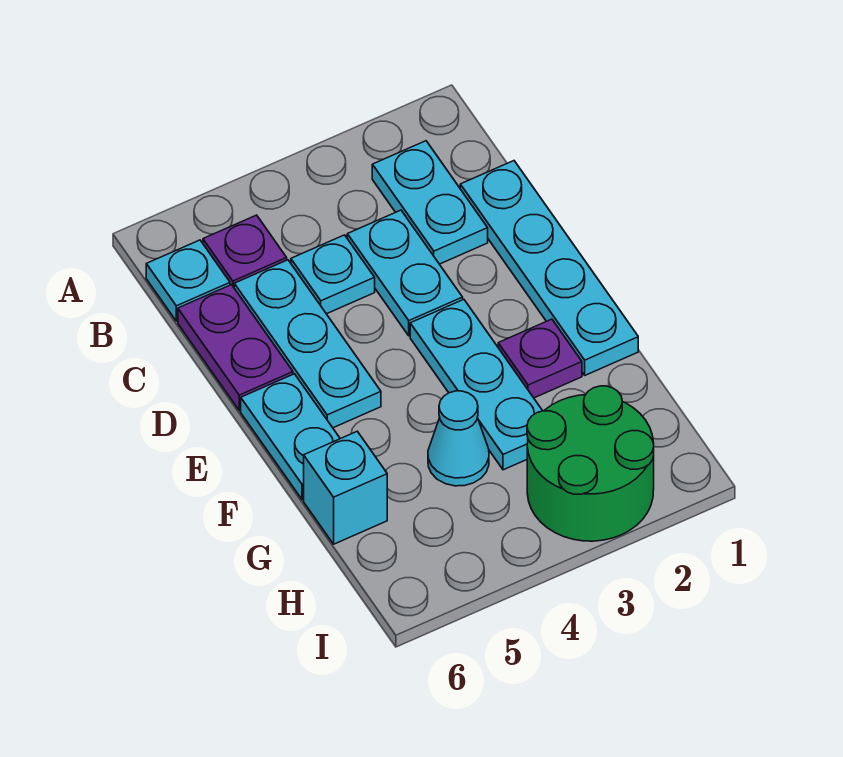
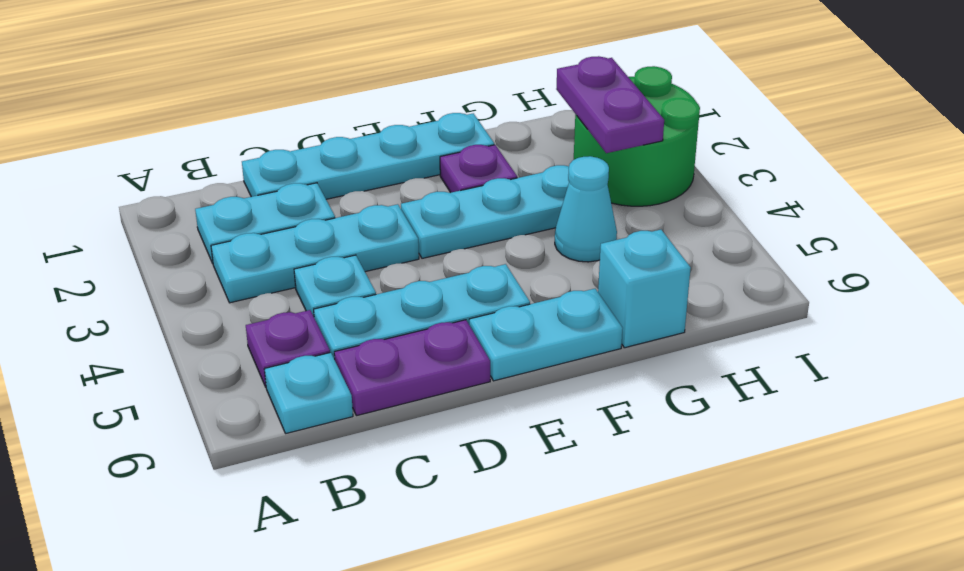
cyan 1x2 plate [347,210,463,336] -> cyan 1x3 plate [211,204,419,303]
none -> purple 1x2 plate [556,56,664,153]

